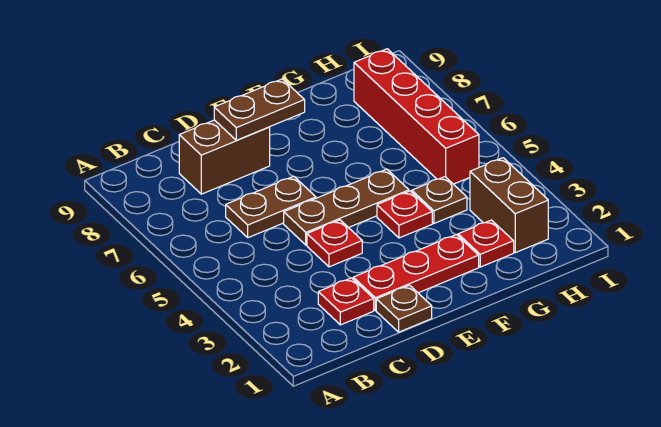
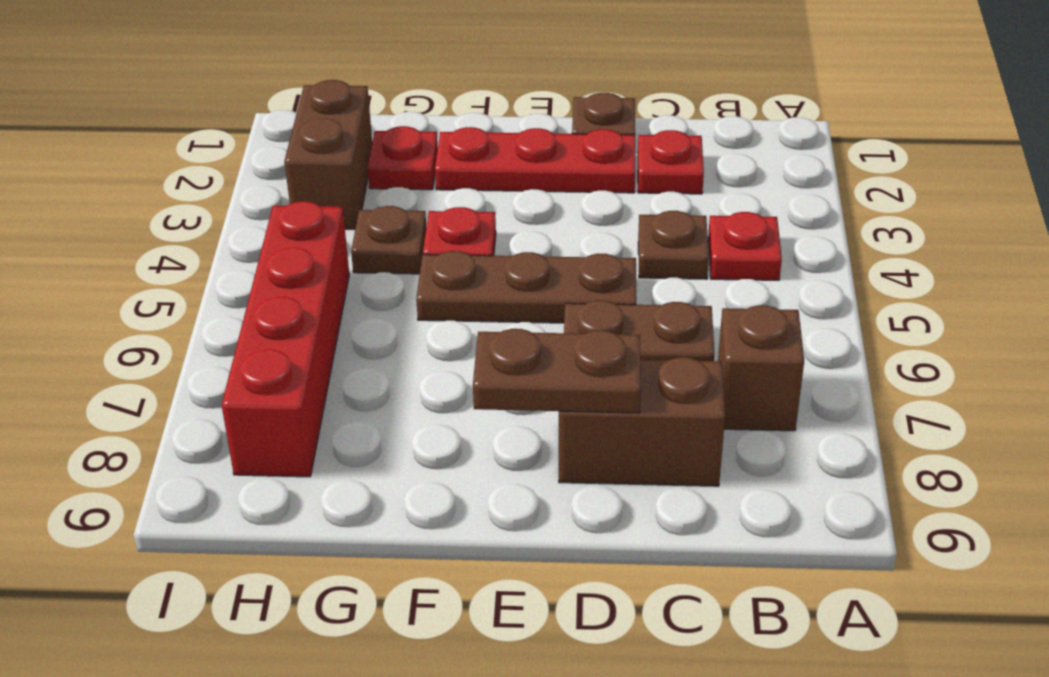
none -> brown 1x1 brick [718,305,804,431]
none -> brown 1x1 plate [638,211,709,279]
red 1x1 plate [307,220,362,267] -> red 1x1 plate moved to [708,212,782,280]

